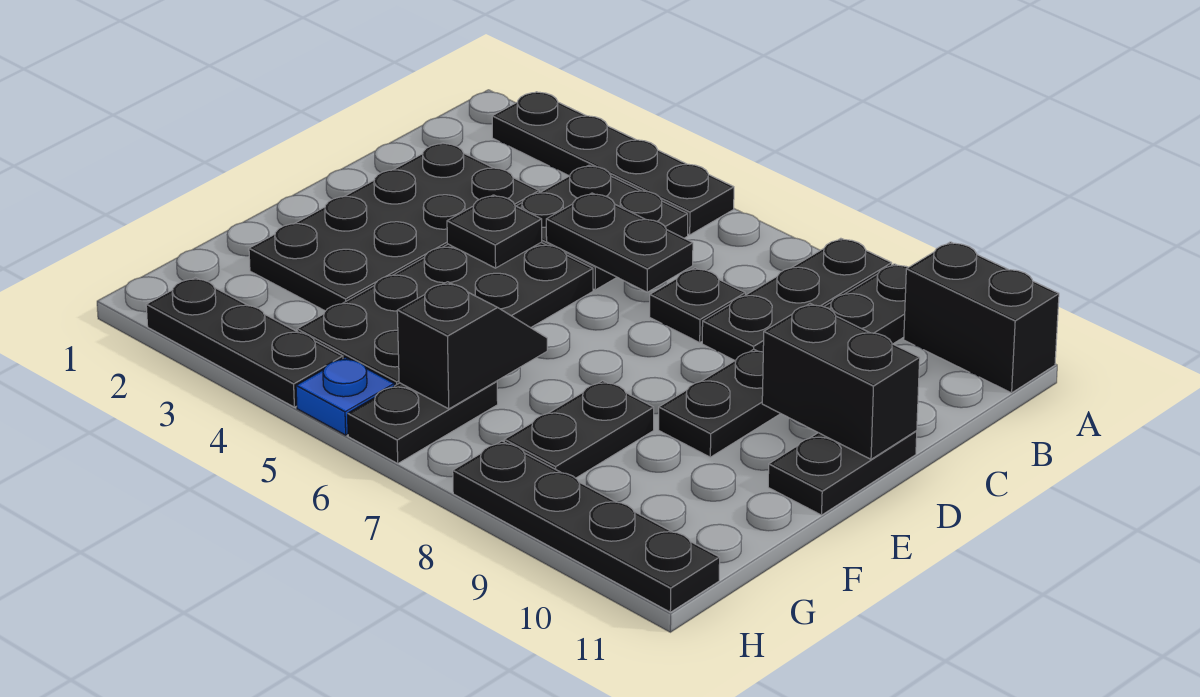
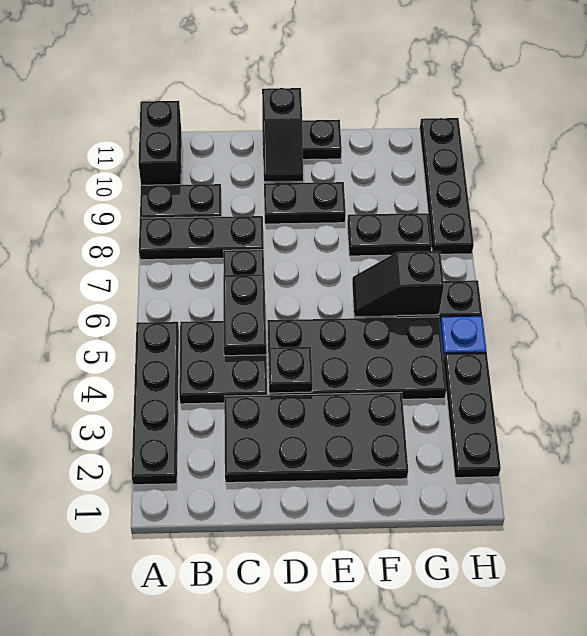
black 1x2 brick [762,304,920,459] -> black 1x2 slope [262,88,303,181]

